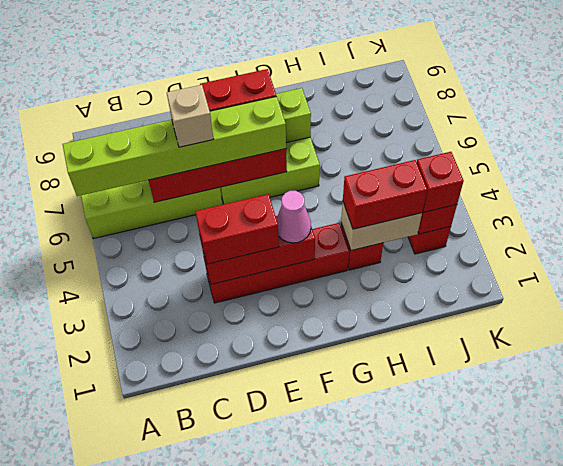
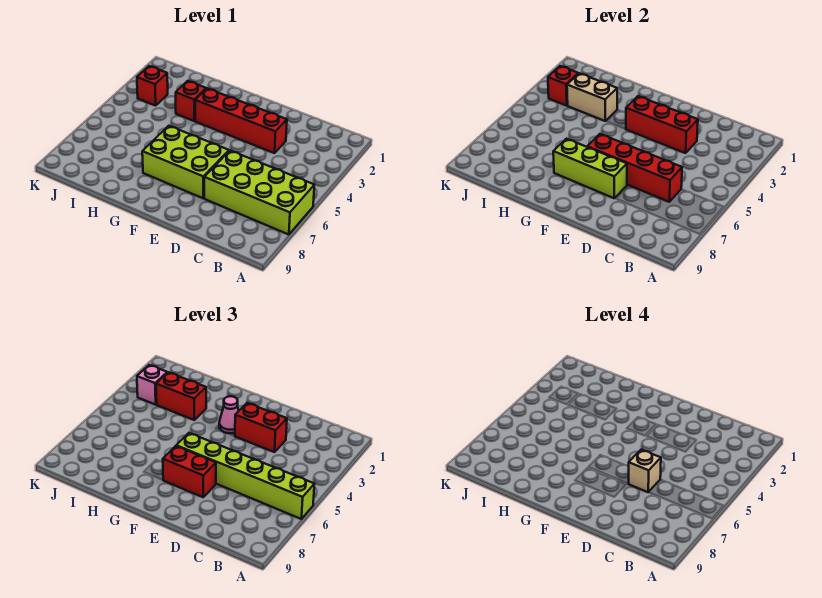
red 1x1 brick [417,152,464,212] -> pink 1x1 brick [137,365,167,405]

